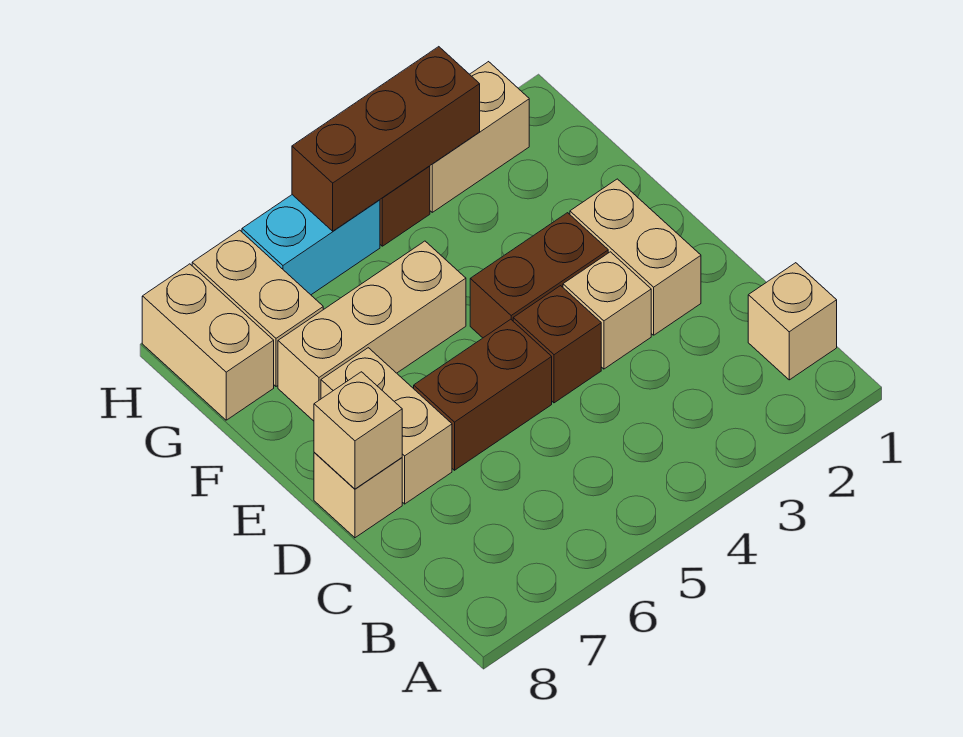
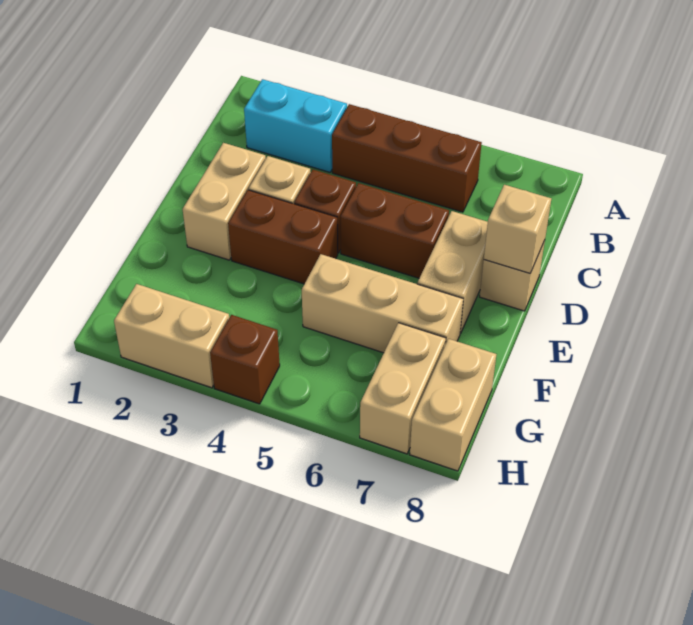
tan 1x1 brick [748,263,837,380] -> none
brown 1x3 brick [292,47,480,231] -> brown 1x3 brick moved to [332,104,482,212]
cyan 1x2 brick [242,195,380,295] -> cyan 1x2 brick moved to [244,79,347,172]

